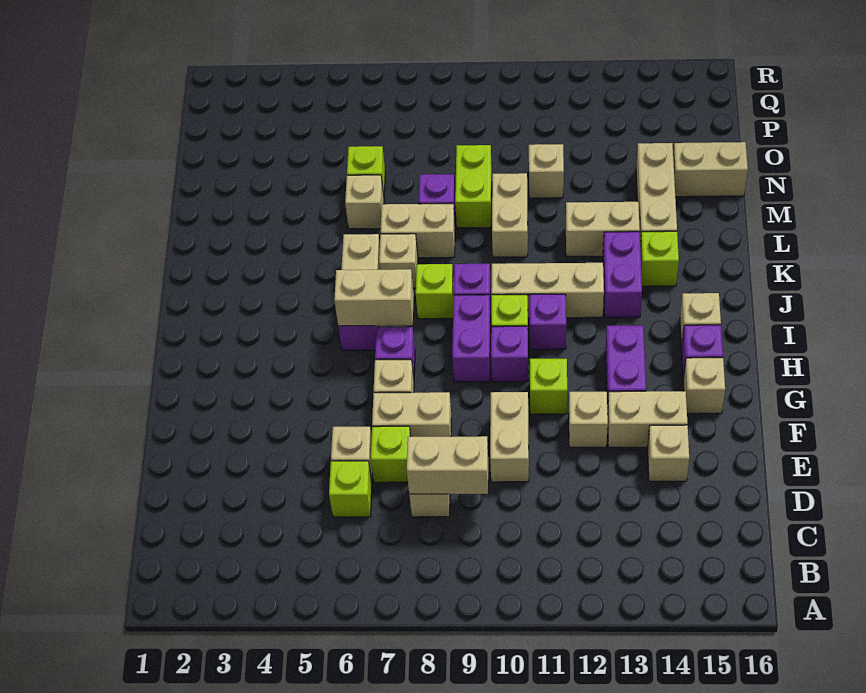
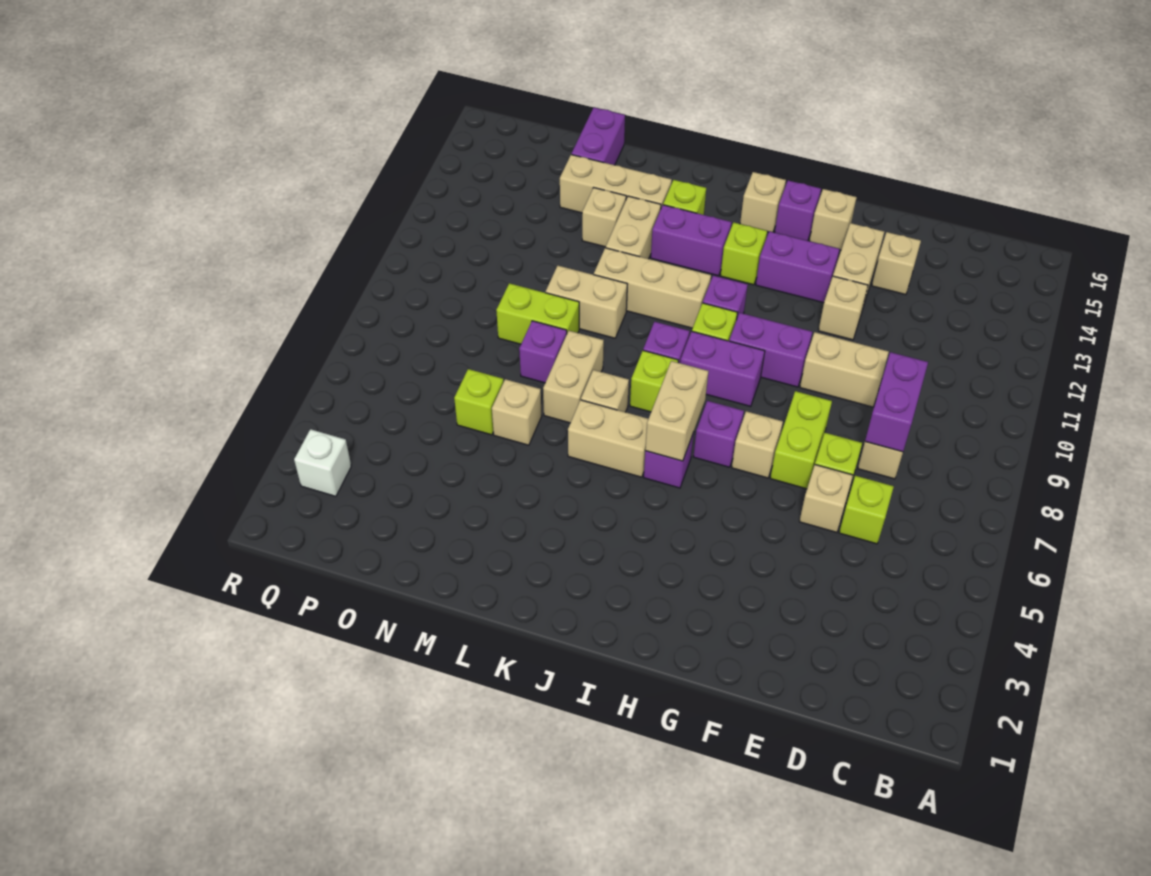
tan 1x2 brick [407,436,488,494] -> purple 1x2 brick [865,352,928,452]
tan 1x2 brick [372,392,451,437] -> lime 1x2 brick [770,391,832,489]
lime 1x1 brick [530,359,567,414] -> lime 1x1 brick moved to [721,222,767,285]
purple 1x1 brick [491,326,528,382] -> purple 1x2 brick [729,313,812,387]
tan 1x3 brick [491,263,604,318] -> tan 1x3 brick turned to [594,248,711,328]
tan 1x1 brick [529,144,564,198] -> tan 1x1 brick moved to [582,188,626,247]
tan 1x2 brick [673,142,748,197] -> purple 1x2 brick [571,107,625,165]
none -> white 1x1 brick [294,429,351,496]

